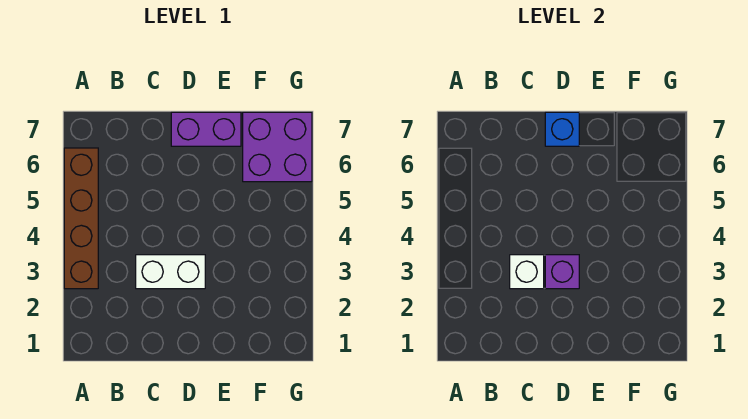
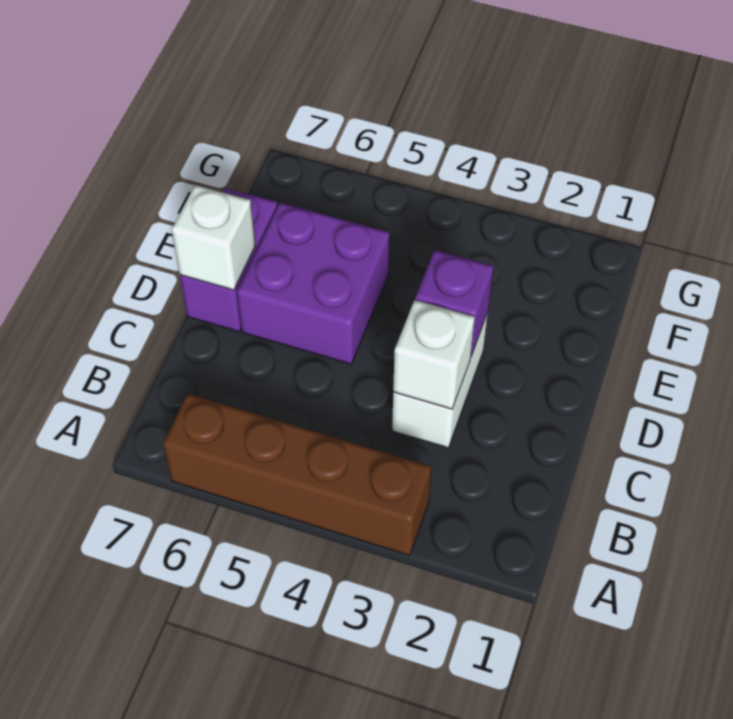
blue 1x1 brick [545,112,579,146] -> white 1x1 brick [172,185,255,290]
purple 2x2 brick [243,112,312,182] -> purple 2x2 brick moved to [237,203,390,364]

